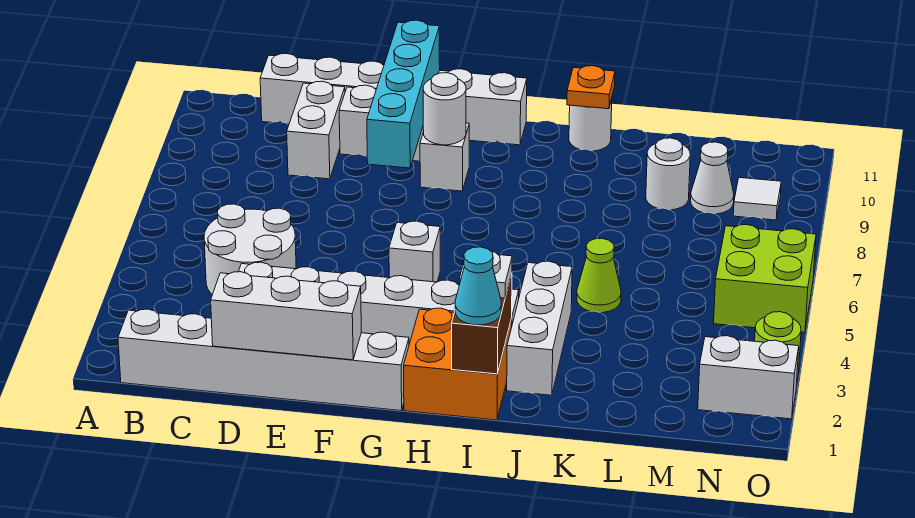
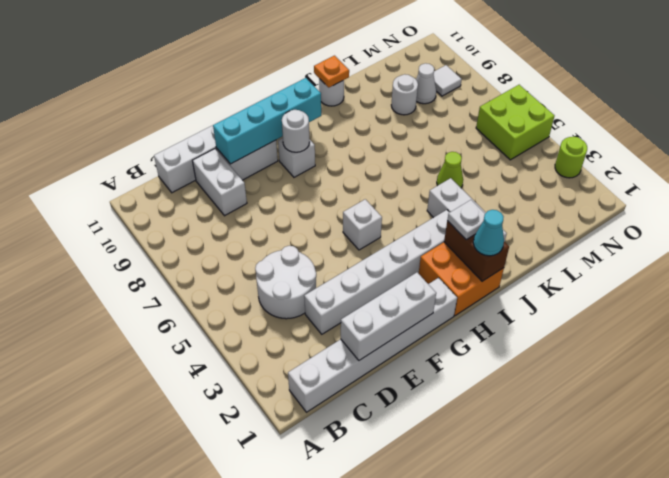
cyan 1x4 brick [367,20,440,168] -> cyan 1x4 brick turned to [213,78,321,164]
white 1x2 brick [698,336,799,419] -> none

